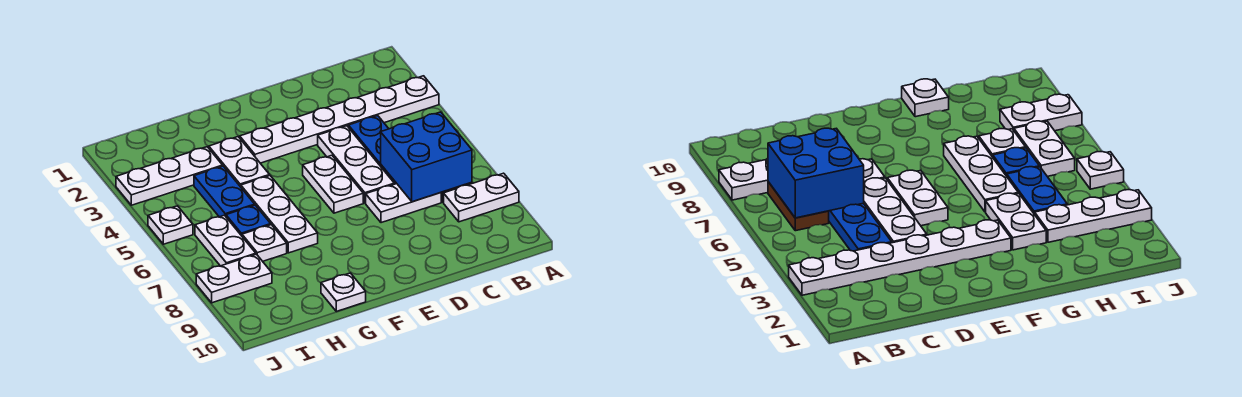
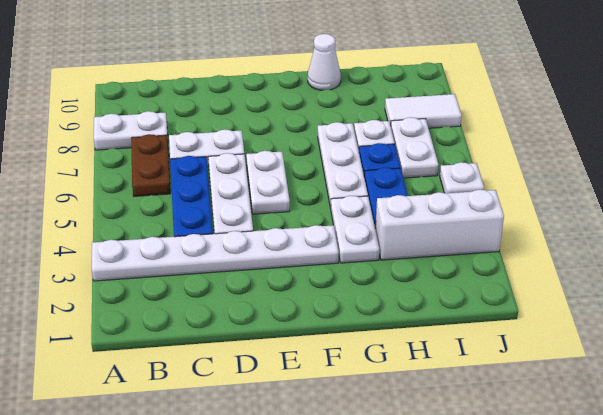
blue 2x2 brick [381,112,472,202] -> none
white 1x1 plate [321,273,366,311] -> white 1x1 cone [308,34,341,90]
white 1x3 plate [116,147,223,205] -> white 1x3 brick [375,190,504,260]
white 1x2 plate [196,254,272,303] -> white 1x2 tile [385,94,462,128]

